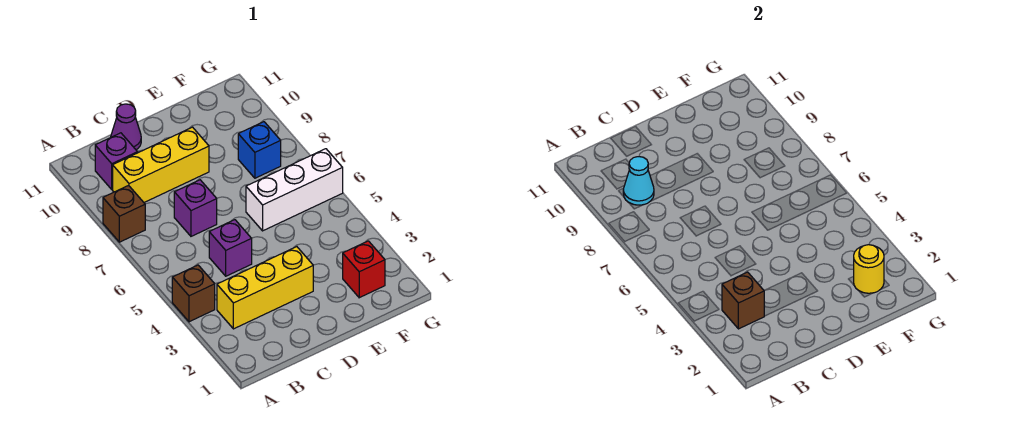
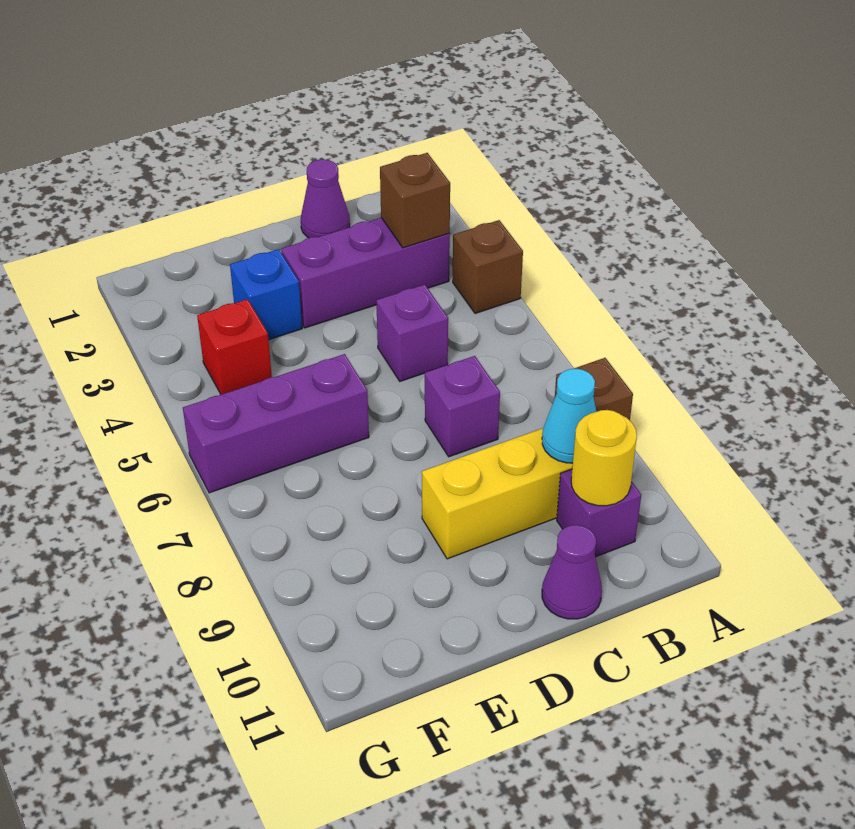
yellow 1x3 brick [217,247,313,329] -> purple 1x3 brick [281,218,450,328]
none -> purple 1x1 cone [301,159,350,238]
white 1x3 brick [246,149,343,231] -> purple 1x3 brick [183,354,369,493]
red 1x1 brick [343,241,385,298] -> red 1x1 brick moved to [197,299,272,395]
yellow 1x1 round brick [854,245,884,293] -> yellow 1x1 round brick moved to [571,410,637,506]
blue 1x1 brick [238,122,281,178] -> blue 1x1 brick moved to [230,249,302,340]

